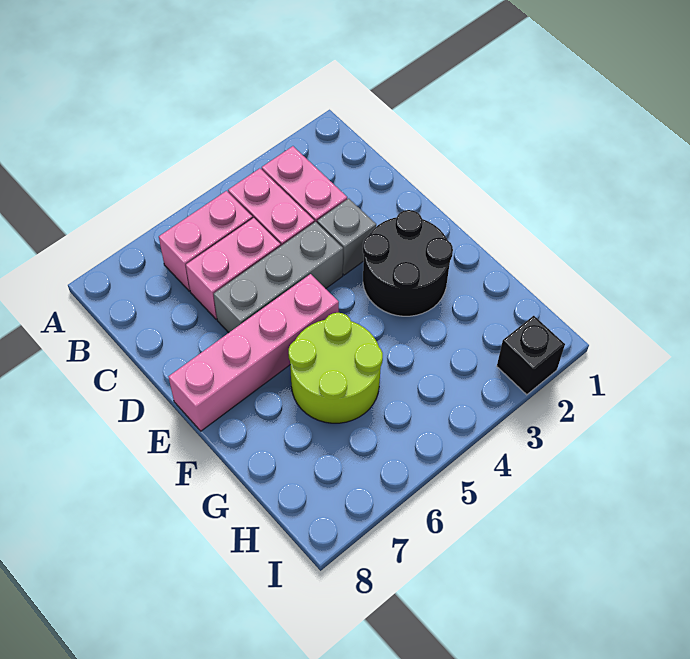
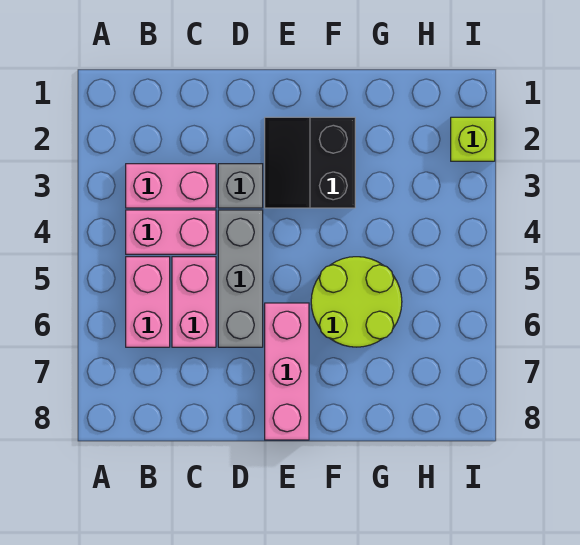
black 2x2 round brick [363,210,453,316] -> black 2x2 slope [265,117,355,208]
pink 1x4 brick [168,274,339,431] -> pink 1x3 brick [265,303,309,440]
black 1x1 brick [497,316,565,395] -> lime 1x1 brick [451,117,495,161]

